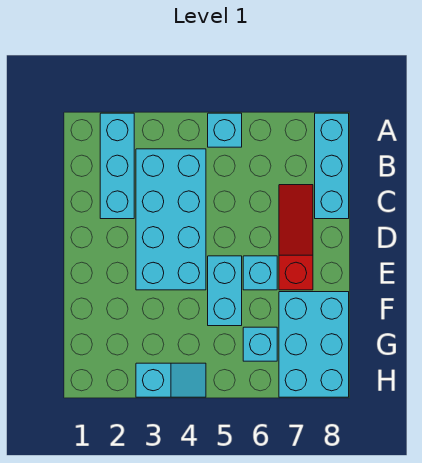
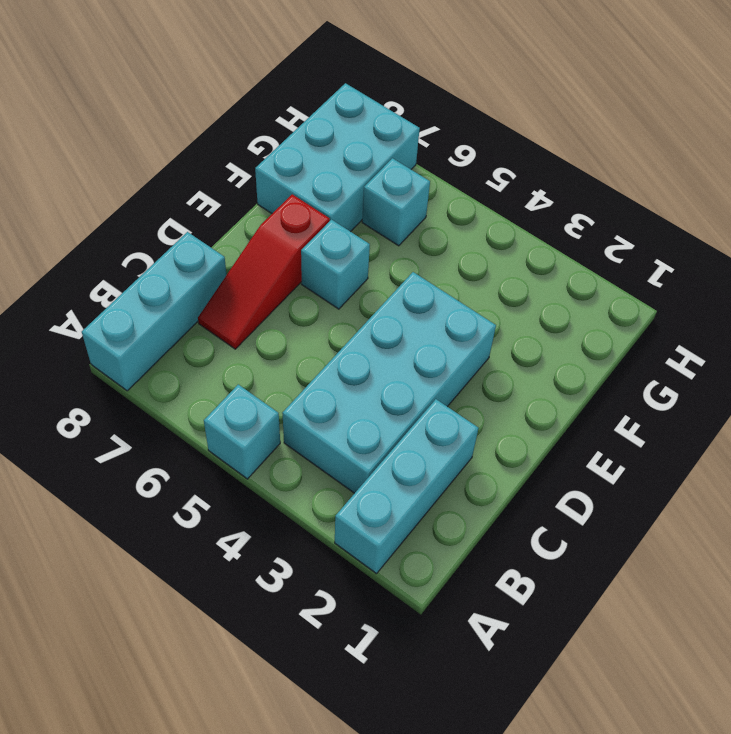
cyan 1x2 brick [208,256,242,326] -> none
cyan 1x2 slope [136,363,206,397] -> none

